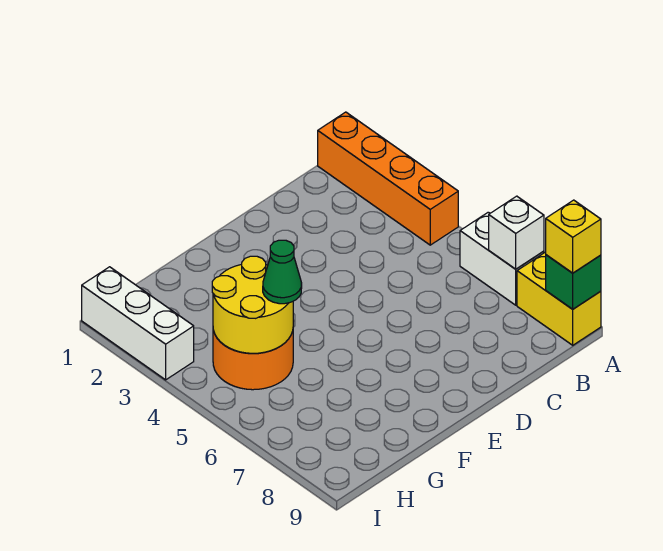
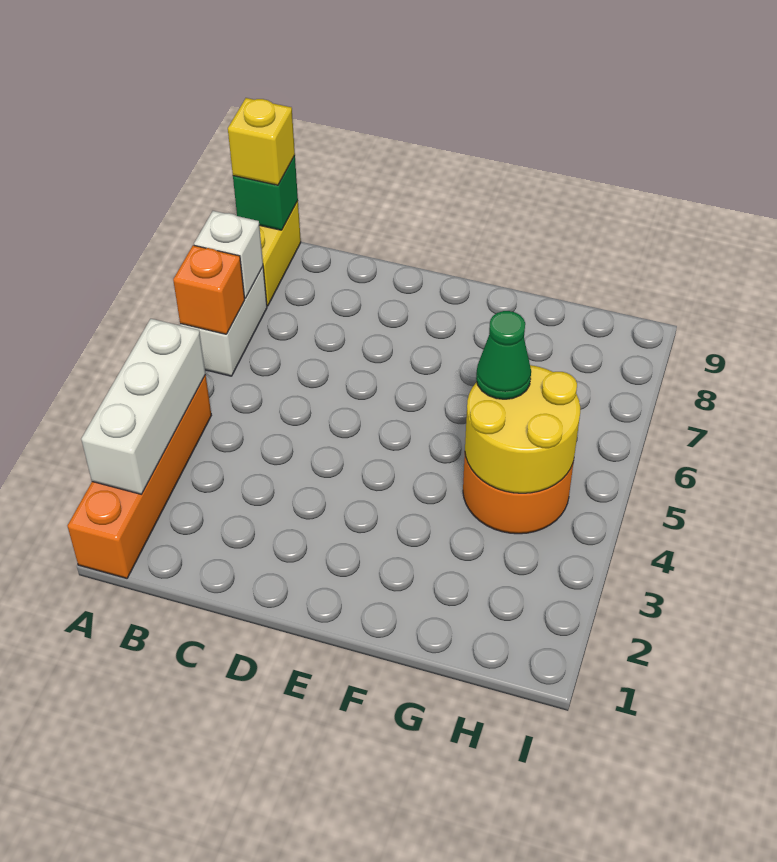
none -> orange 1x1 brick [173,245,245,334]
white 1x3 brick [82,267,194,380] -> white 1x3 brick moved to [81,319,205,494]

